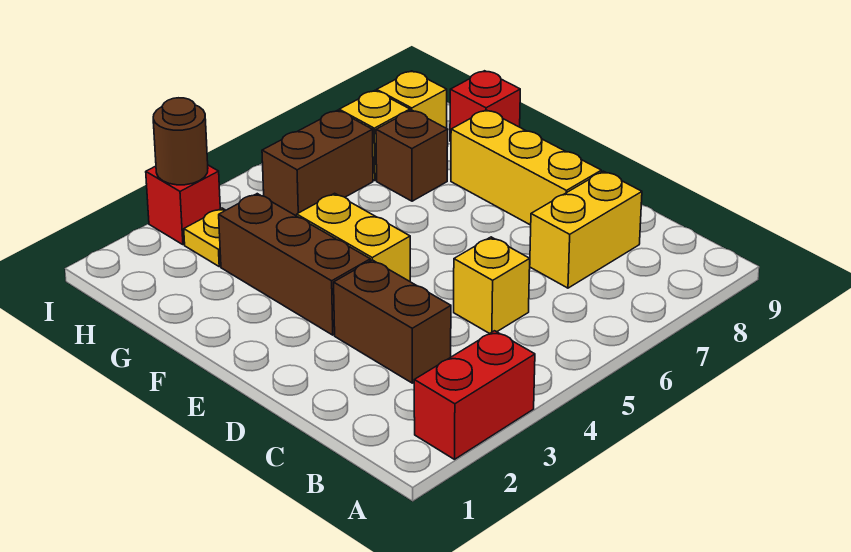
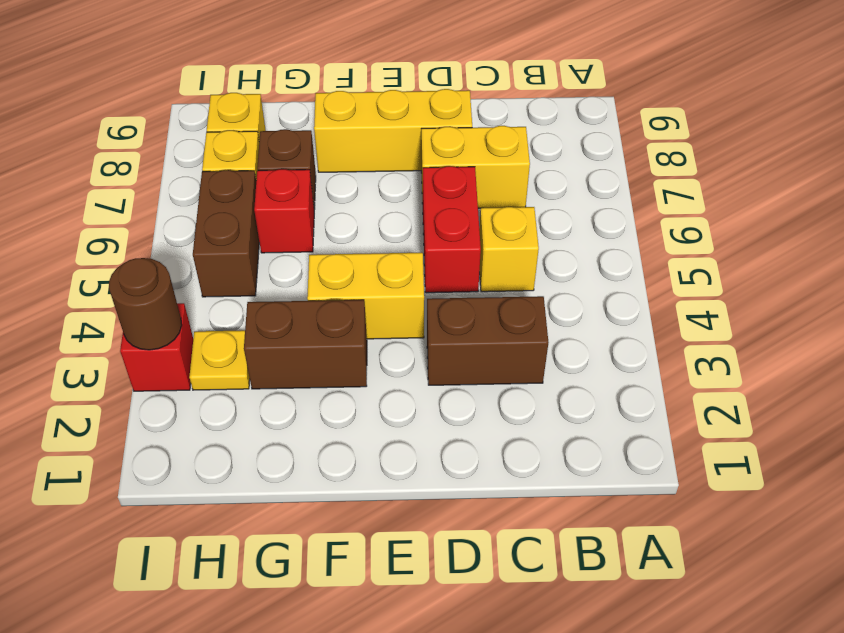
red 1x2 brick [414,331,535,459] -> red 1x2 brick moved to [423,166,481,293]
yellow 1x2 brick [530,171,642,288] -> yellow 1x2 brick turned to [421,126,530,208]
brown 1x3 brick [219,194,370,335] -> brown 1x2 brick [244,300,367,389]
red 1x1 brick [450,71,520,141] -> red 1x1 brick moved to [254,169,314,253]

